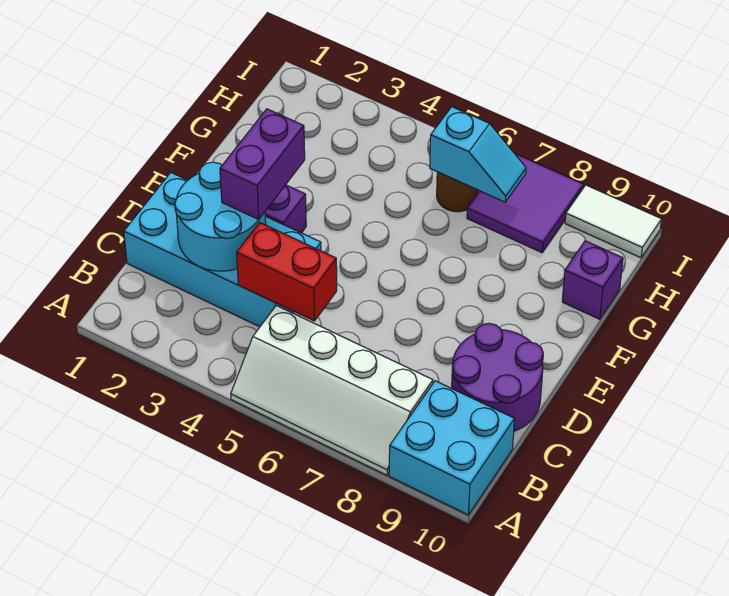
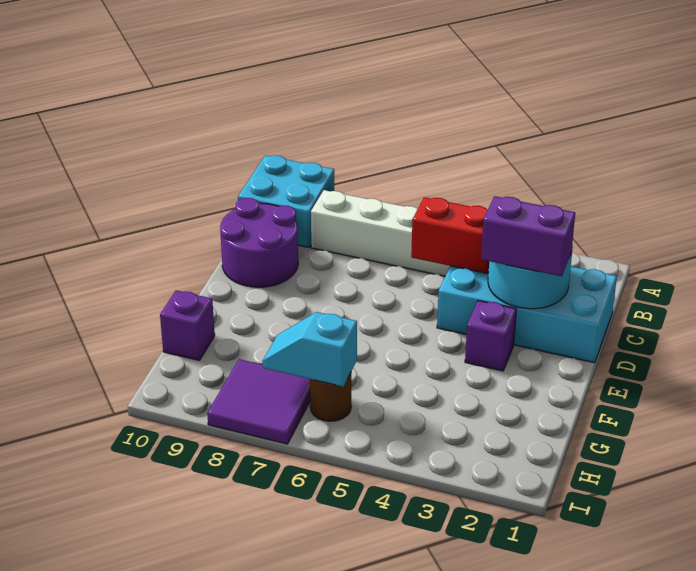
purple 1x2 brick [220,109,305,220] -> purple 1x2 brick turned to [481,196,575,276]
white 1x2 tile [565,185,662,258] -> none

